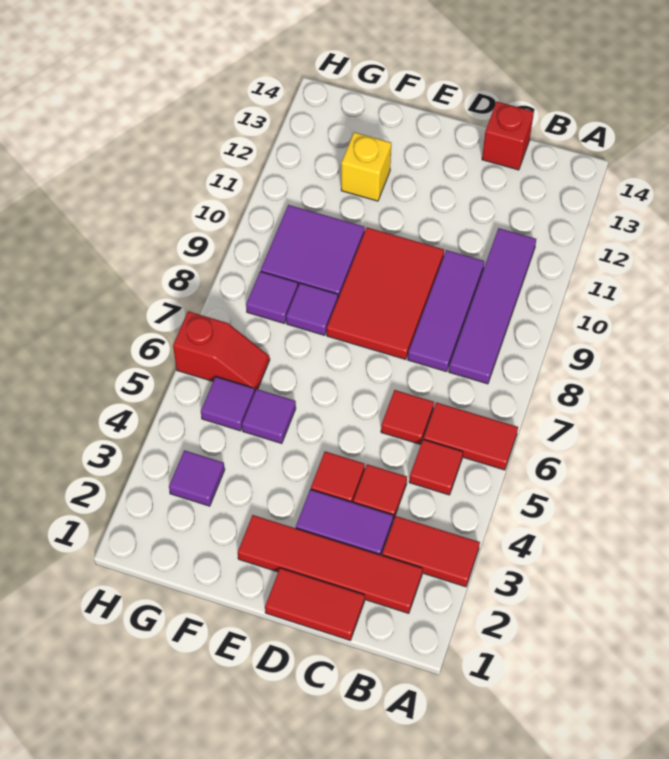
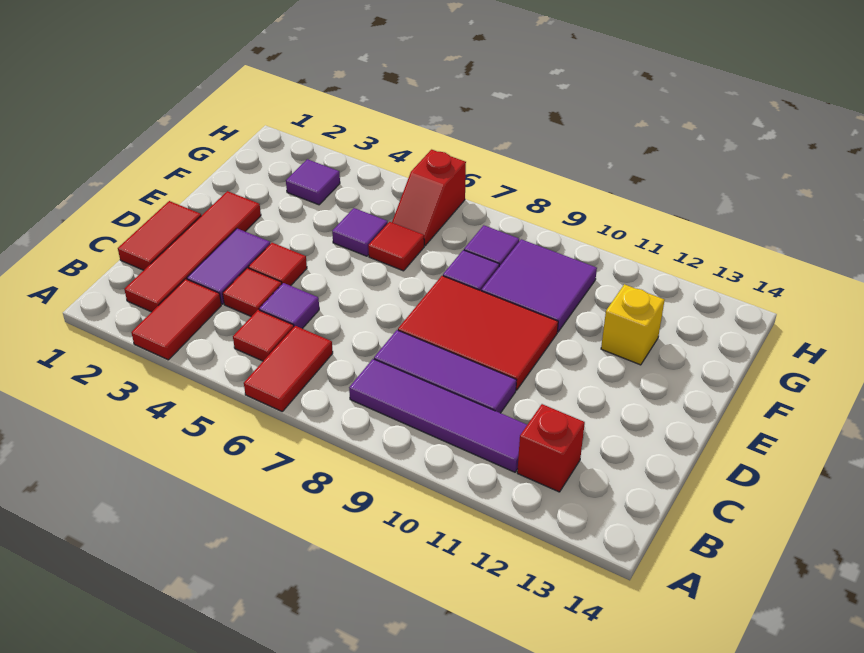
red 1x1 tile [381,390,434,444] -> red 1x1 tile moved to [368,222,424,271]
red 1x1 brick [482,102,534,170] -> red 1x1 brick moved to [517,404,585,492]
purple 1x1 tile [201,377,255,431] -> purple 1x1 tile moved to [259,283,319,329]

